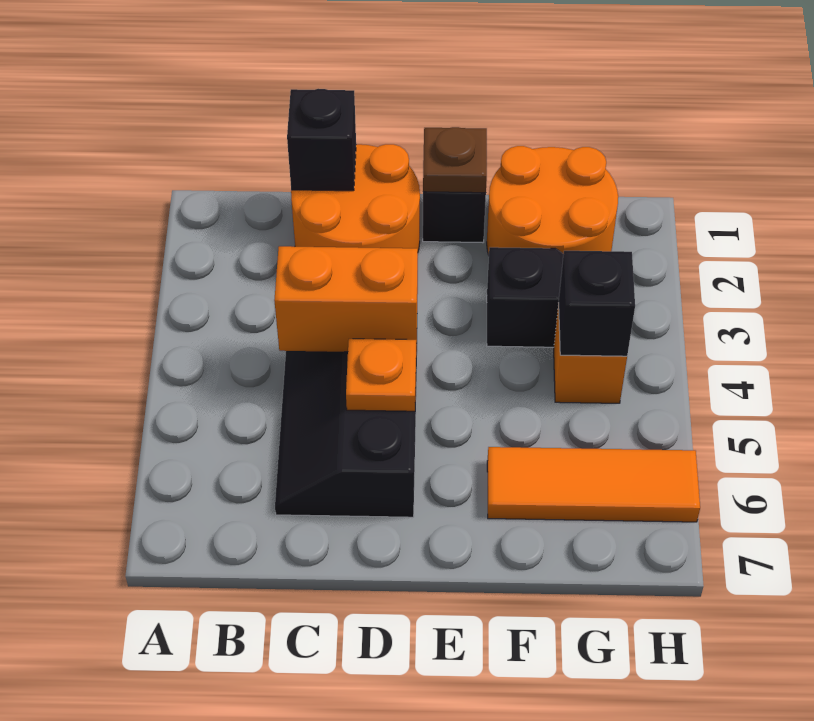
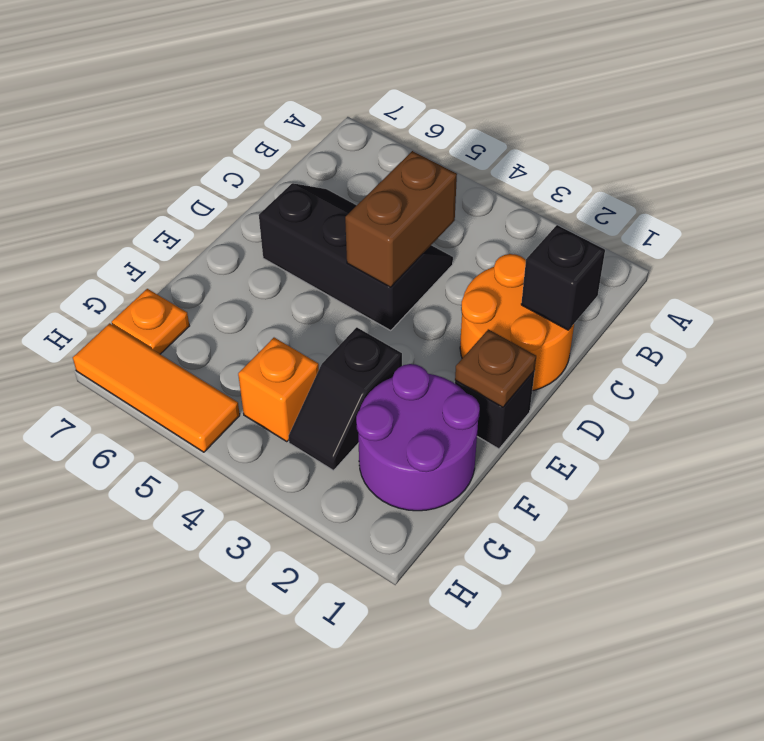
orange 1x2 brick [274,246,418,352] -> brown 1x2 brick [345,151,457,287]
orange 1x1 plate [346,339,416,411] -> orange 1x1 plate moved to [112,289,189,354]
orange 2x2 round brick [487,146,618,255] -> purple 2x2 round brick [356,364,480,511]
orange 1x3 tile [487,447,700,522] -> orange 1x3 tile turned to [73,323,240,452]
black 1x1 brick [559,251,635,356] -> none

